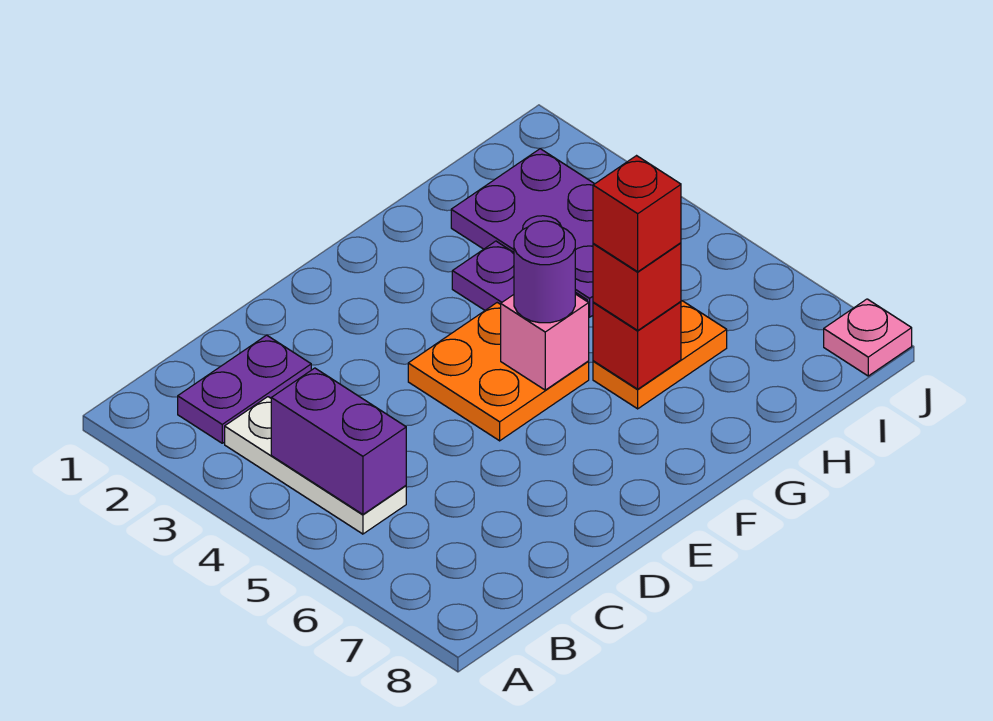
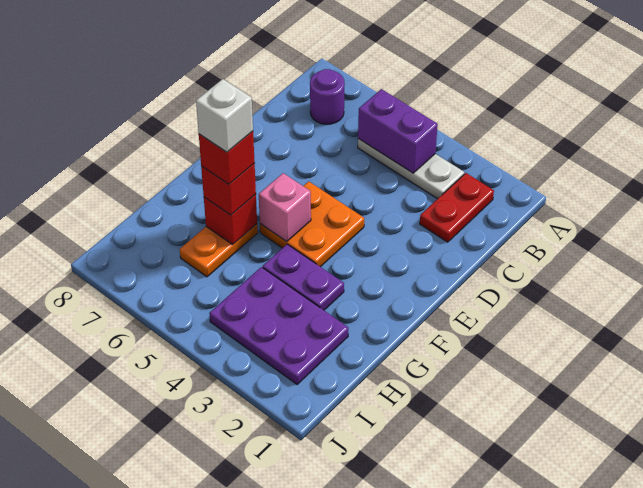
purple 1x2 plate [178,335,311,443] -> red 1x2 plate [420,173,494,242]
purple 1x1 round brick [514,221,575,323] -> purple 1x1 round brick moved to [310,69,345,124]
none -> white 1x1 brick [196,79,253,152]
pink 1x1 plate [824,299,912,376] -> none

